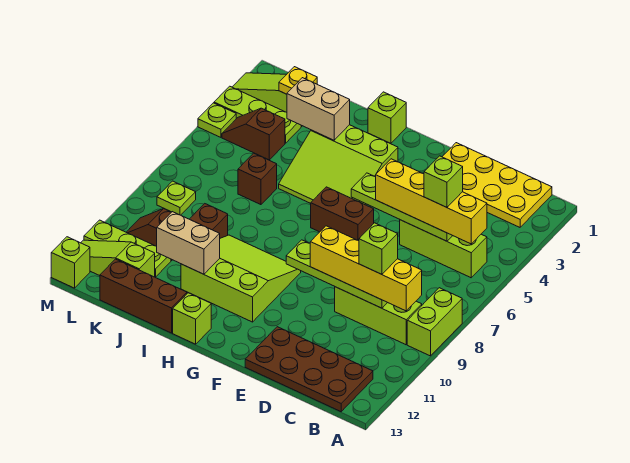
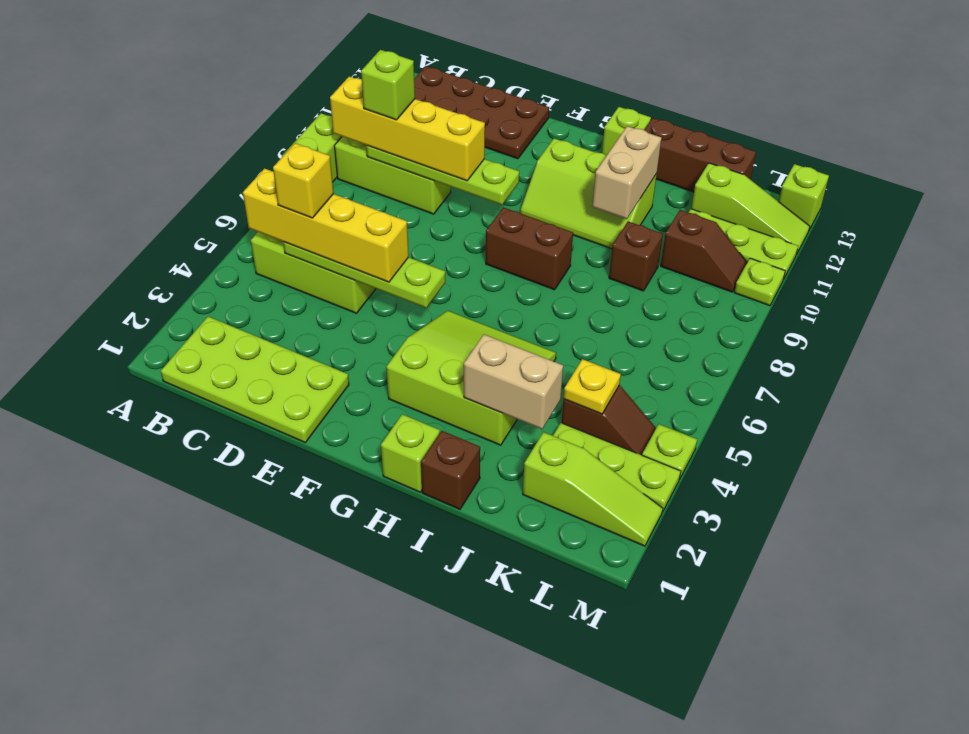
yellow 2x4 plate [442,143,552,227] -> lime 2x4 plate [161,317,349,442]
lime 1x1 brick [424,156,463,207] -> yellow 1x1 brick [273,143,334,218]
brown 1x2 brick [311,187,374,241] -> brown 1x2 brick moved to [486,207,573,290]
lime 3x3 slope [181,235,301,322] -> lime 2x3 slope [520,138,657,249]
tan 1x2 brick [157,212,220,274] -> tan 1x2 brick turned to [592,126,662,219]
brown 1x1 brick [238,153,277,205] -> brown 1x1 brick moved to [421,431,480,509]
yellow 1x1 plate [279,67,317,94] -> yellow 1x1 plate moved to [564,359,621,414]
lime 1x1 plate [157,181,196,215] -> lime 1x1 plate moved to [734,258,785,306]

